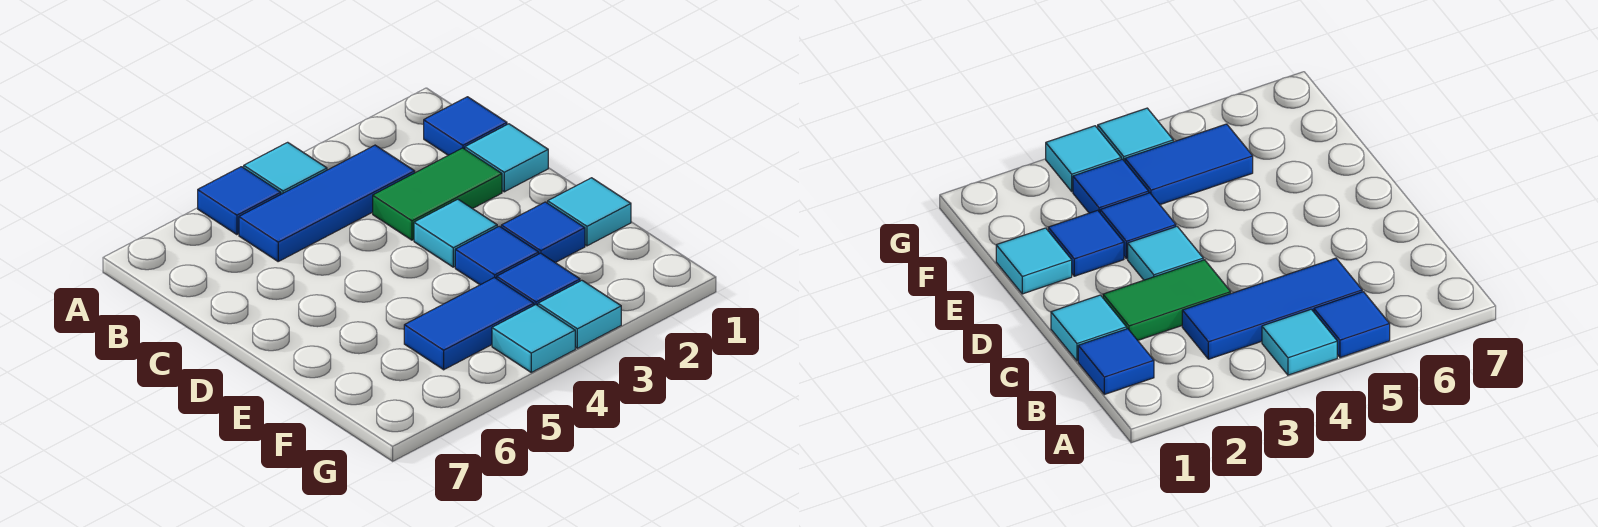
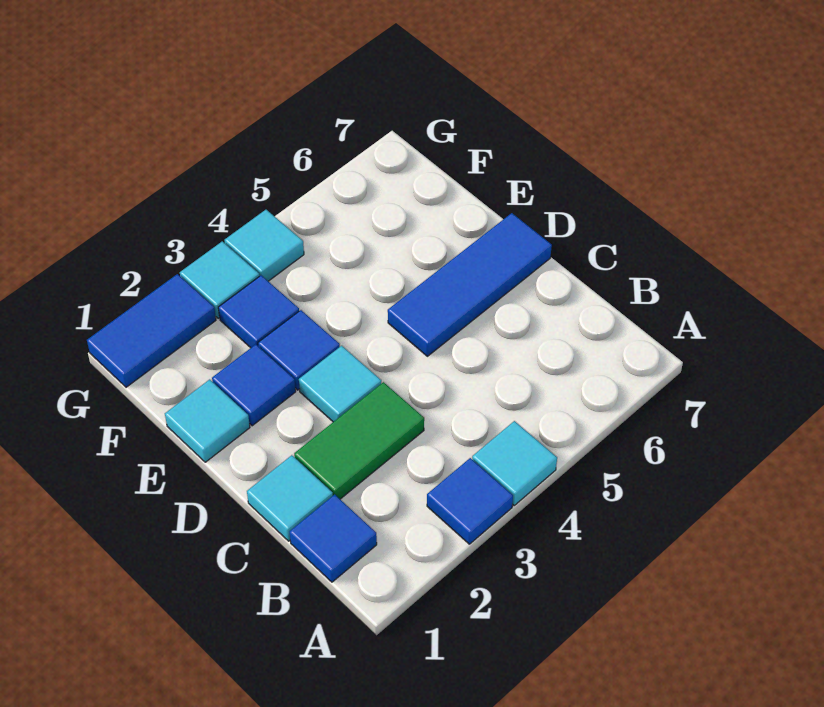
blue 1x1 tile [198,167,281,235] -> blue 1x1 tile moved to [427,458,513,544]
blue 1x3 tile [239,145,415,261] -> blue 1x3 tile moved to [388,213,552,356]
blue 1x2 tile [404,277,534,370] -> blue 1x2 tile moved to [87,274,216,387]

